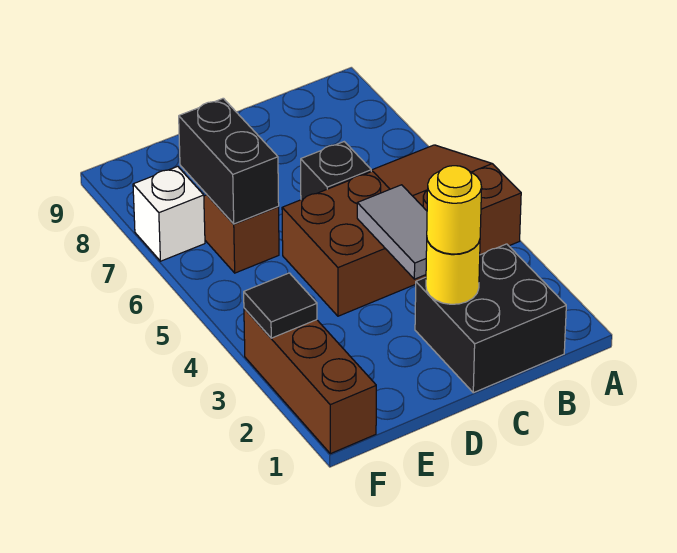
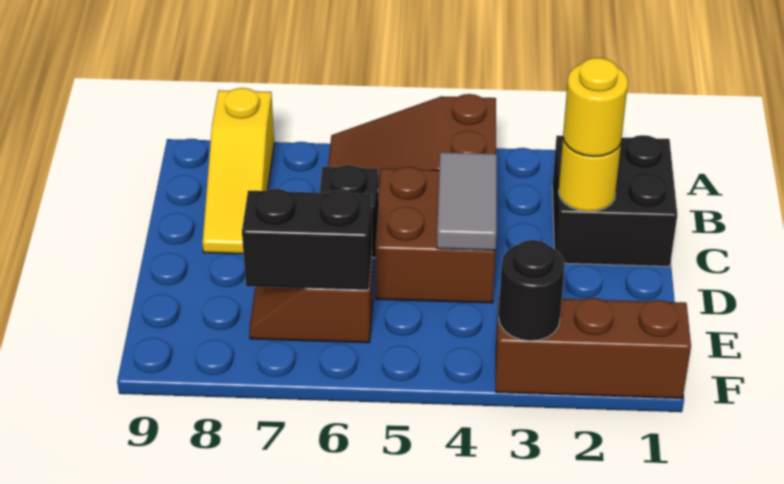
none -> yellow 1x3 slope [203,88,274,254]
grey 1x2 tile [357,185,427,279] -> grey 1x2 tile turned to [437,152,497,250]
black 1x1 tile [244,273,317,338] -> black 1x1 round brick [499,240,565,341]
white 1x1 brick [133,166,205,261] -> none

